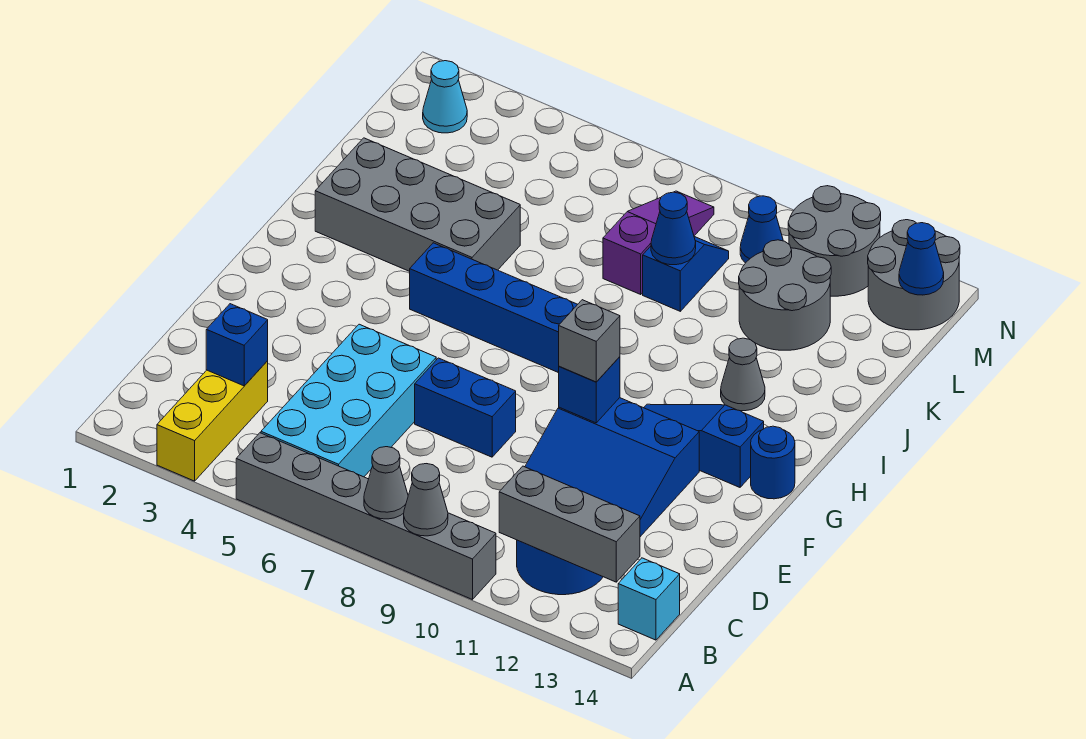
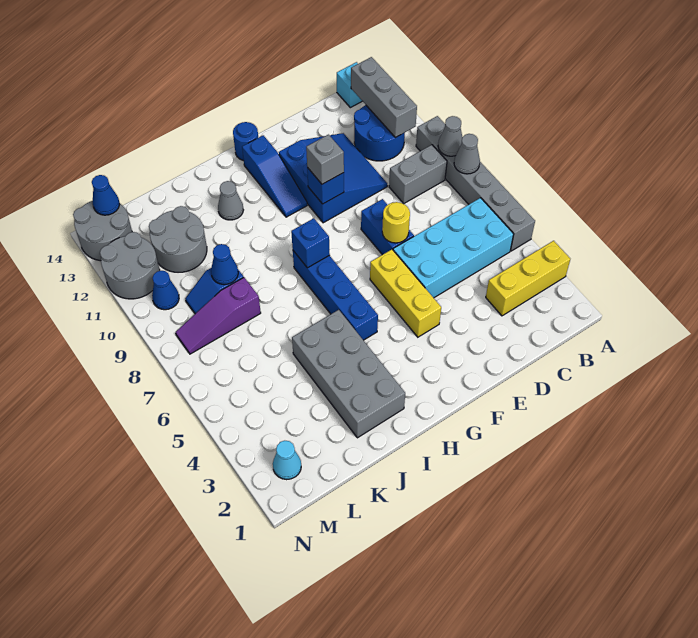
none -> grey 1x2 brick [389,145,447,204]
blue 1x1 brick [206,304,268,386] -> blue 1x1 brick moved to [291,218,330,268]
none -> yellow 1x1 round brick [382,202,410,243]
none -> yellow 1x3 brick [370,249,441,337]

